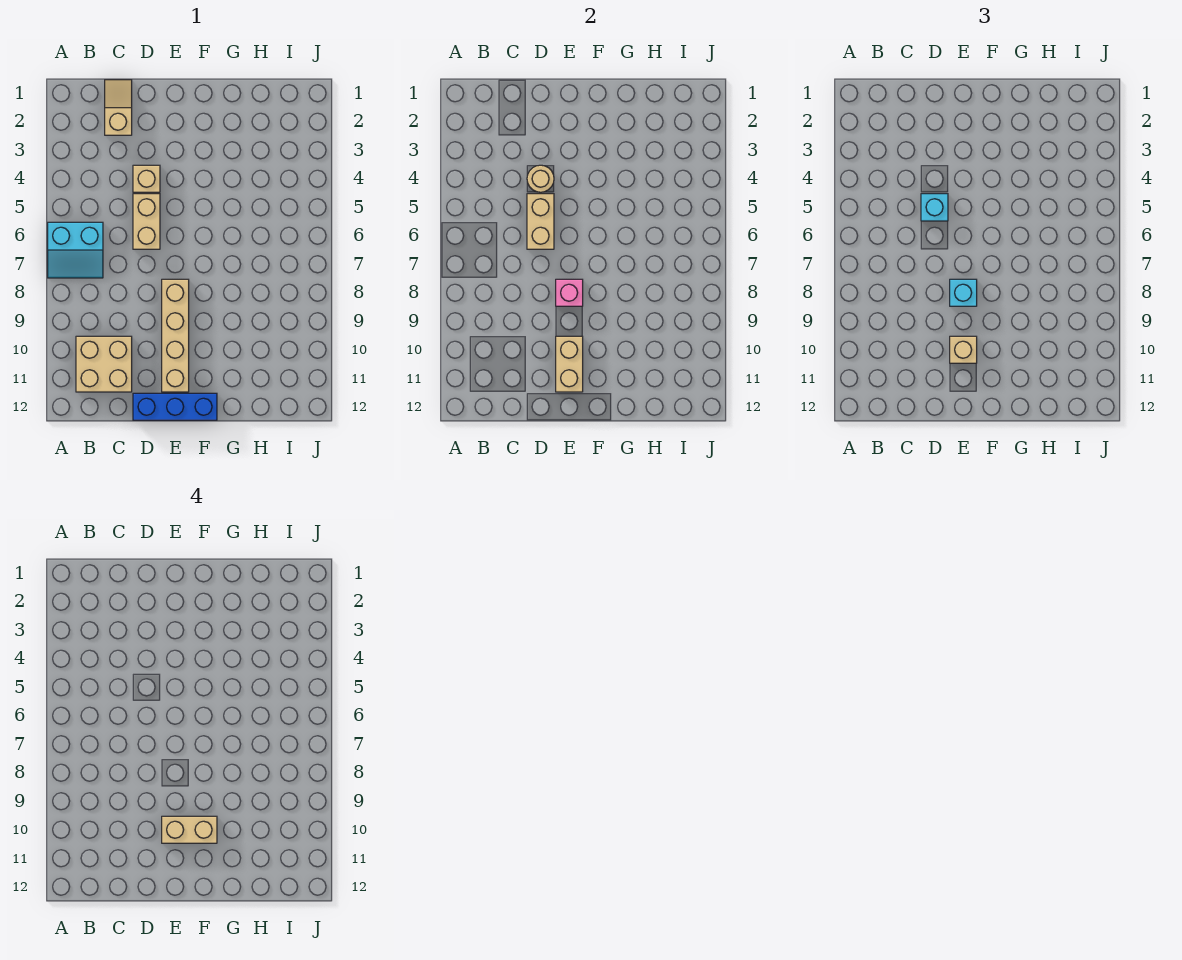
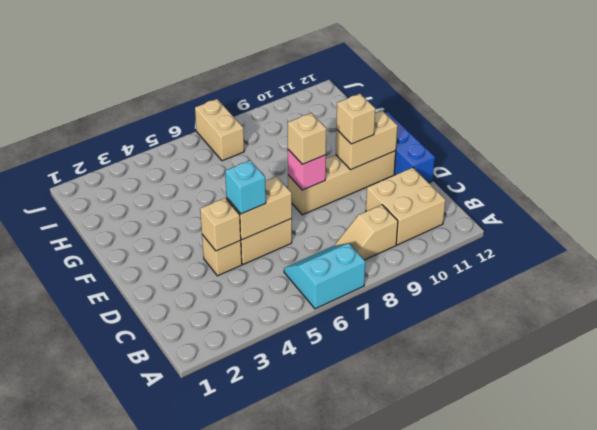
cyan 2x2 slope [48,222,103,278] -> cyan 2x2 slope turned to [284,244,365,309]
tan 1x2 slope [105,80,132,135] -> tan 1x2 slope moved to [334,205,398,260]
tan 1x1 round brick [527,165,554,192] -> tan 1x1 brick [200,198,241,251]
cyan 1x1 brick [950,279,977,306] -> tan 1x1 brick [288,113,326,164]
tan 1x2 brick [162,816,217,843] -> tan 1x2 brick moved to [195,99,244,161]

